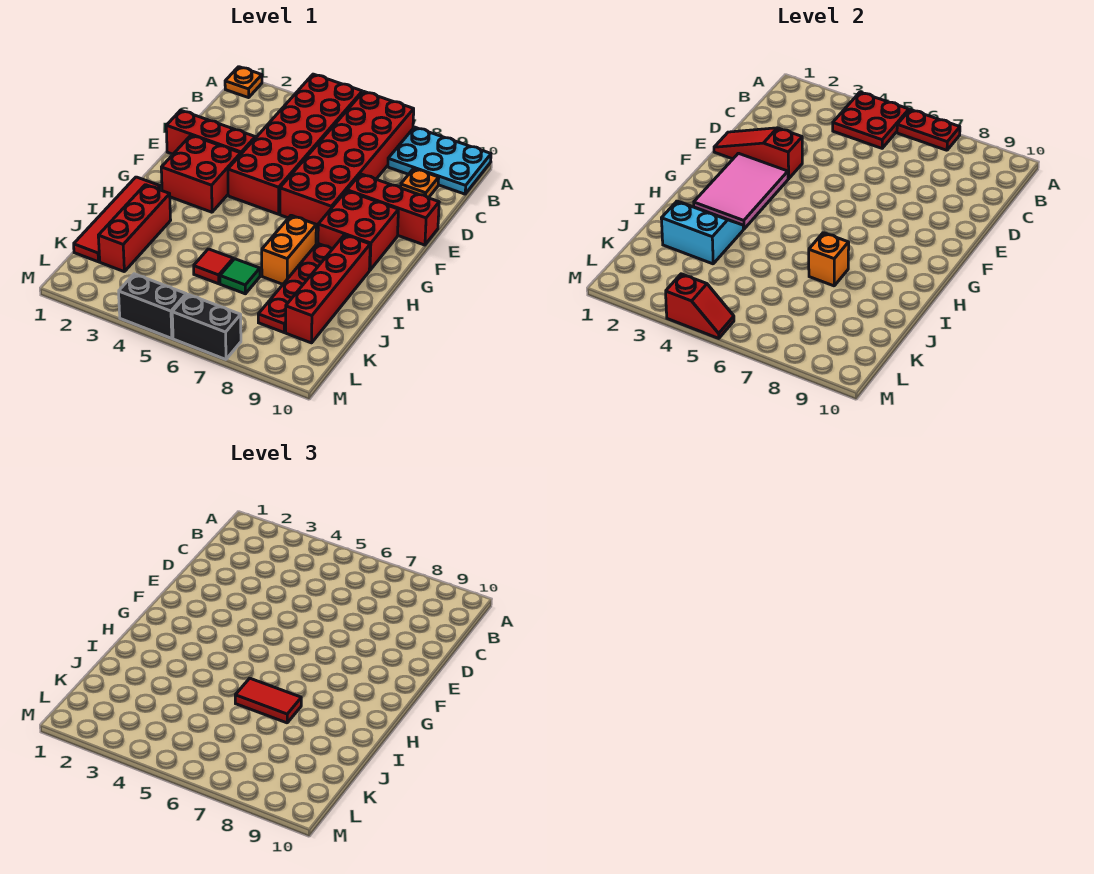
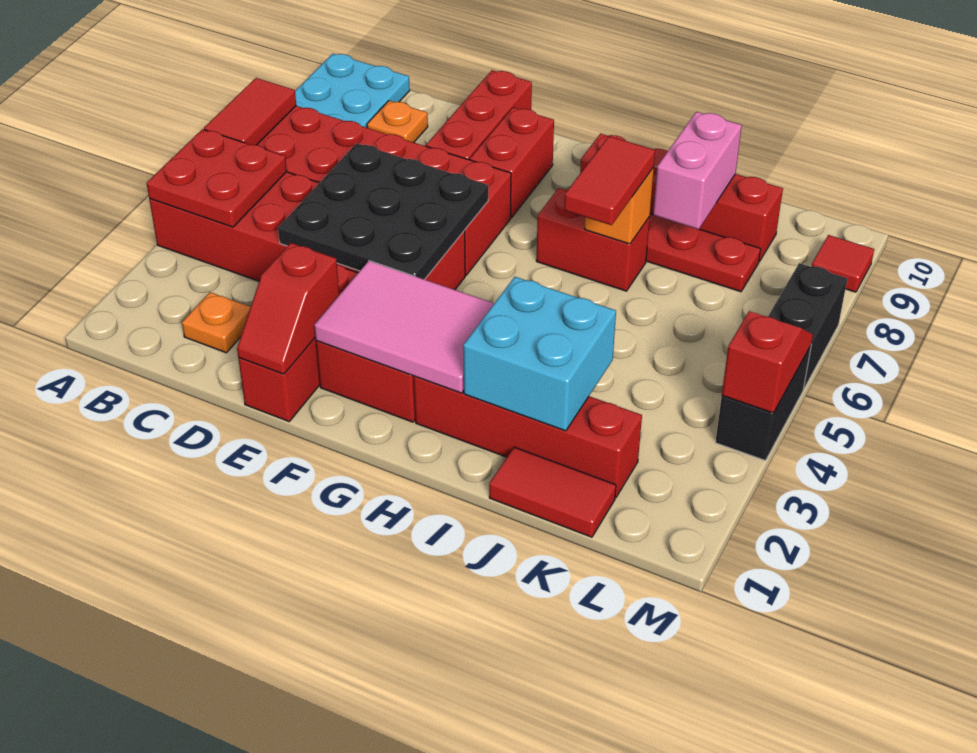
orange 1x1 plate [225,67,262,98] -> orange 1x1 plate moved to [182,292,251,353]
red 1x2 plate [897,110,960,150] -> red 1x2 tile [204,78,296,145]
none -> black 3x3 plate [278,143,488,279]
red 1x3 slope [714,128,802,179] -> red 1x2 slope [237,243,339,374]
red 2x2 brick [318,191,398,270] -> red 1x2 brick [470,107,554,218]
red 1x4 tile [74,177,160,262] -> red 1x2 tile [489,447,616,537]
orange 1x2 brick [262,215,316,284] -> red 1x2 brick [536,188,650,291]
red 1x3 brick [98,185,171,271] -> red 1x4 brick [414,376,642,498]
cyan 2x2 slope [661,201,743,264] -> cyan 2x2 brick [463,277,616,431]
red 1x1 tile [194,249,233,284] -> red 1x1 tile moved to [812,235,874,292]
green 1x1 tile [220,259,260,294] -> none
none -> pink 1x2 brick [653,112,742,229]

